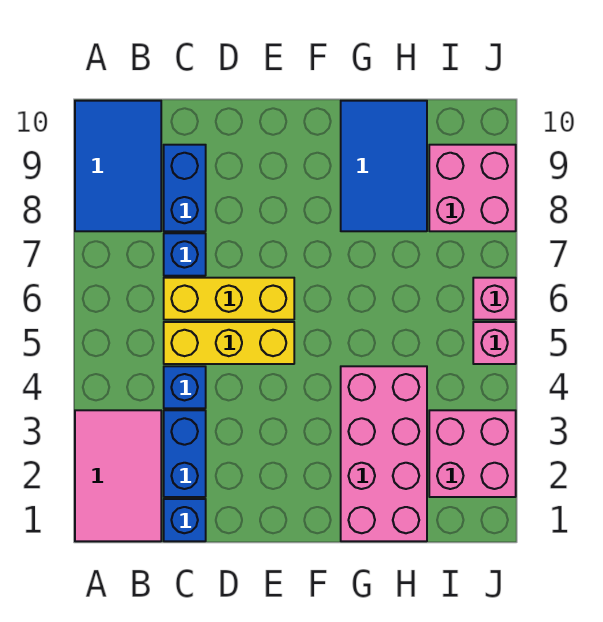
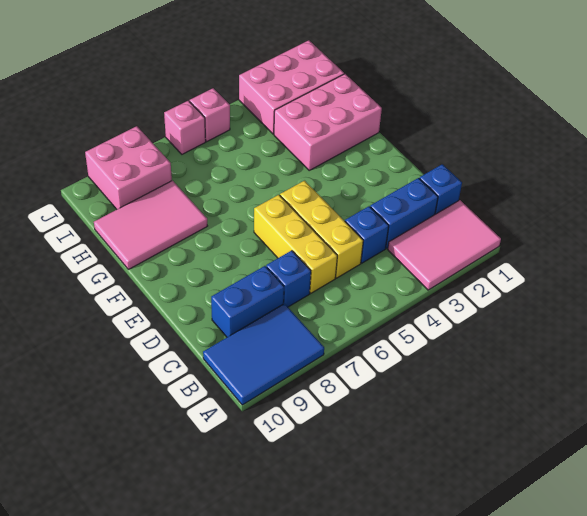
pink 2x4 brick [341,366,427,541] -> pink 2x3 brick [274,74,382,170]
blue 2x3 tile [341,101,427,231] -> pink 2x3 tile [94,181,207,269]
pink 2x2 brick [429,410,516,497] -> pink 2x3 brick [239,40,344,134]

